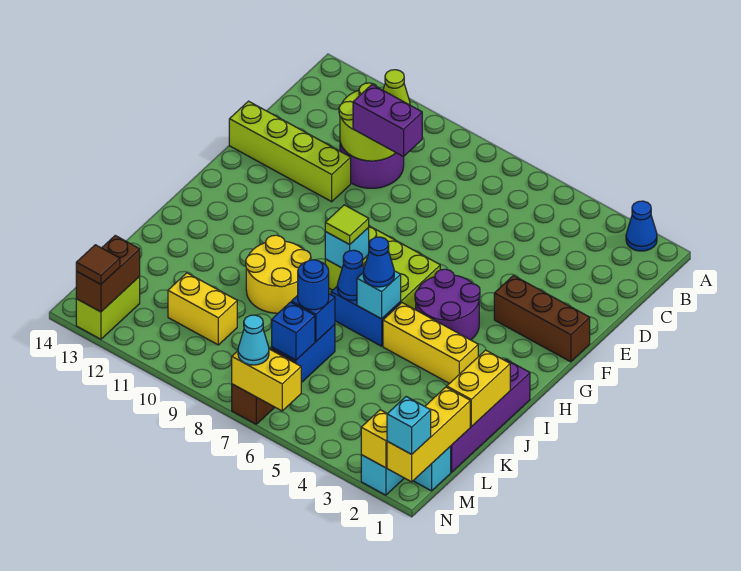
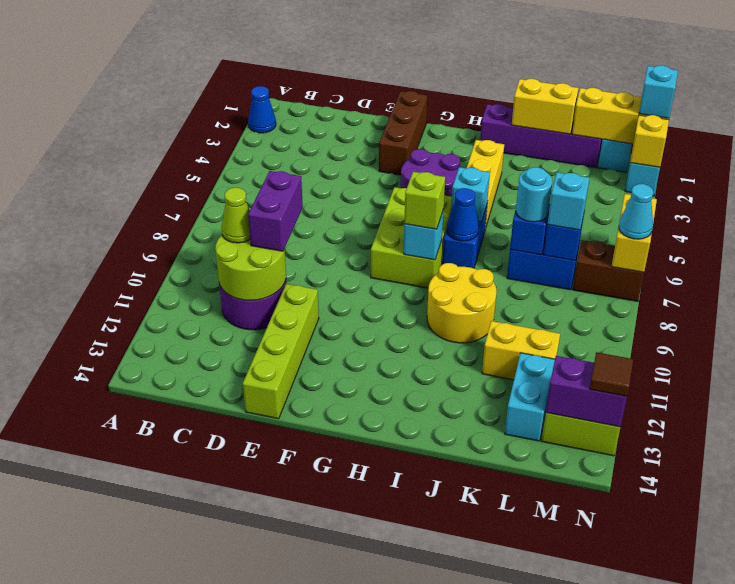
lime 1x1 tile [325,205,369,245] -> lime 1x1 brick [404,172,445,229]
blue 1x1 cone [363,237,394,287] -> none
blue 1x1 round brick [298,260,329,310] -> cyan 1x1 round brick [516,167,552,222]
none -> cyan 1x1 brick [547,172,589,230]
yellow 1x2 brick [168,273,237,345] -> yellow 1x2 brick turned to [482,321,560,380]
none -> cyan 1x2 brick [505,353,555,441]
brown 1x2 brick [76,236,140,312] -> purple 1x2 brick [546,356,627,427]

